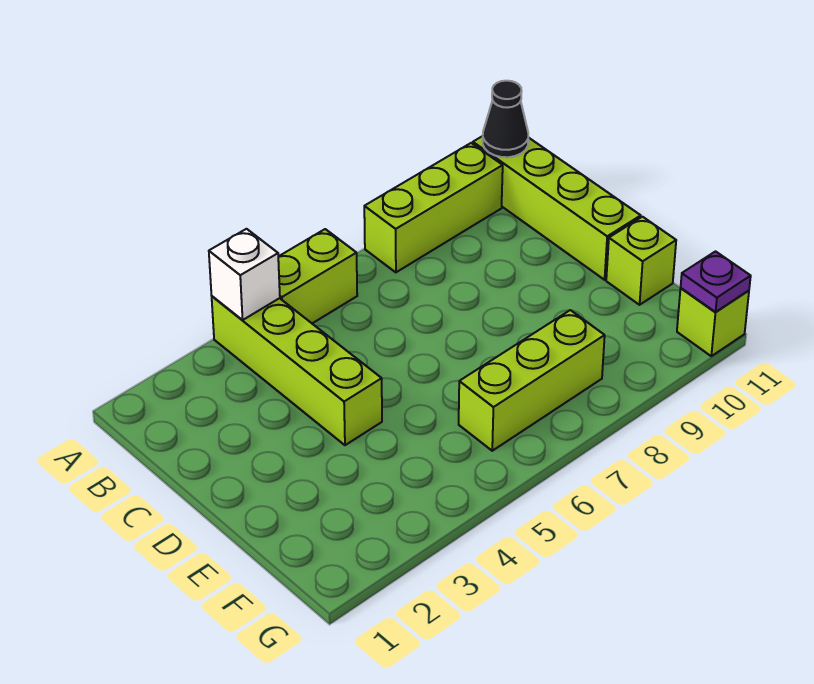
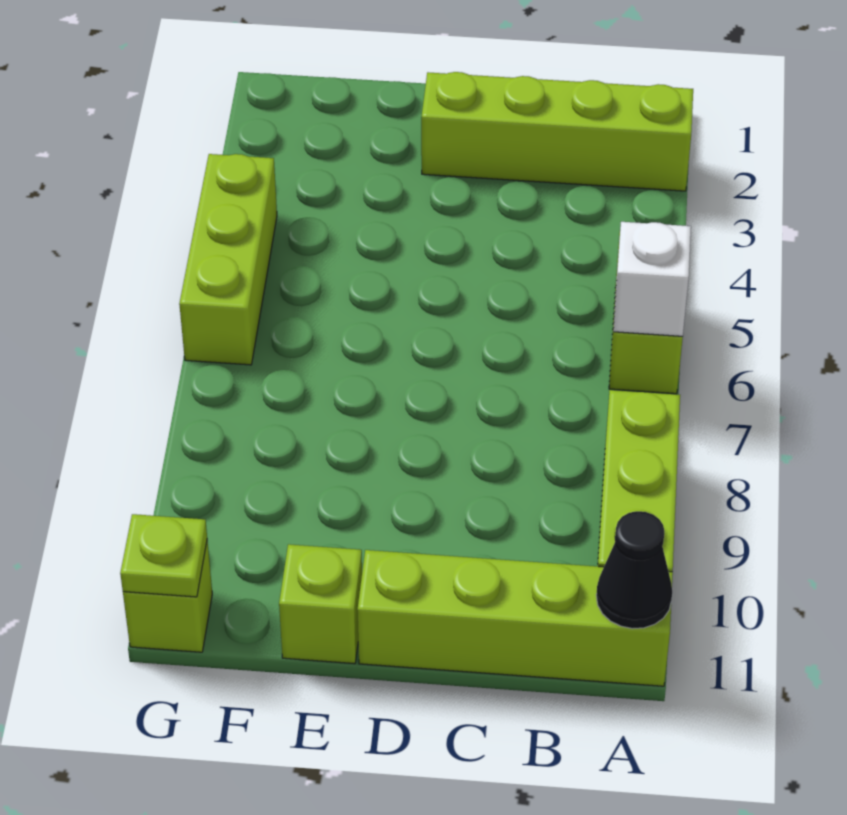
lime 1x4 brick [212,296,382,445] -> lime 1x4 brick moved to [421,72,693,191]
white 1x1 brick [209,229,280,320] -> white 1x1 brick moved to [613,222,691,336]
lime 1x3 brick [459,310,605,451] -> lime 1x3 brick moved to [179,154,277,365]
purple 1x1 plate [681,251,751,312] -> lime 1x1 plate [120,514,207,597]

